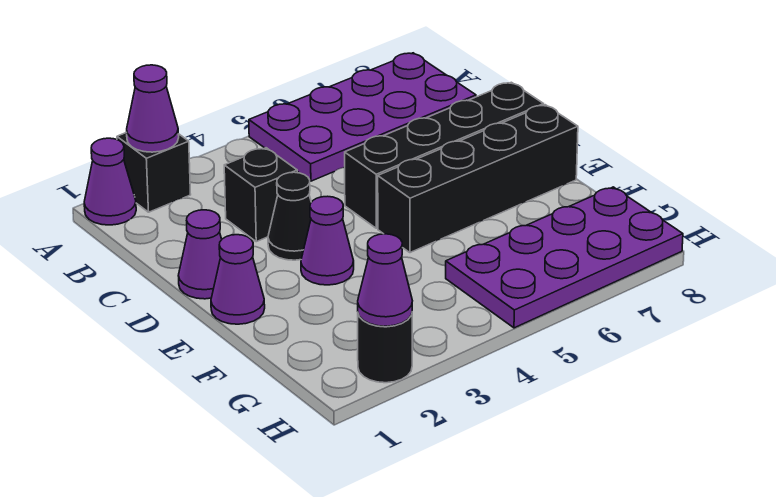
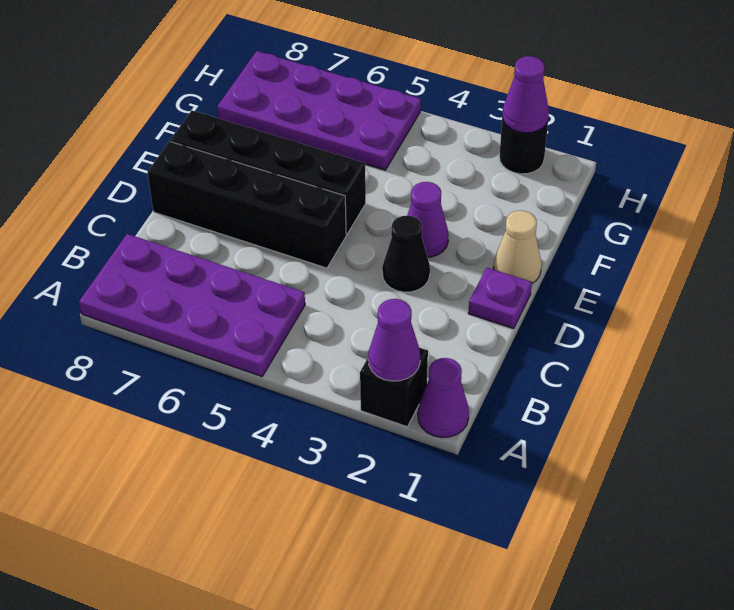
black 1x1 brick [224,148,297,242] -> none
purple 1x1 cone [178,210,222,299] -> purple 1x1 plate [468,268,532,329]
purple 1x1 cone [211,235,265,324] -> tan 1x1 cone [493,210,542,283]

